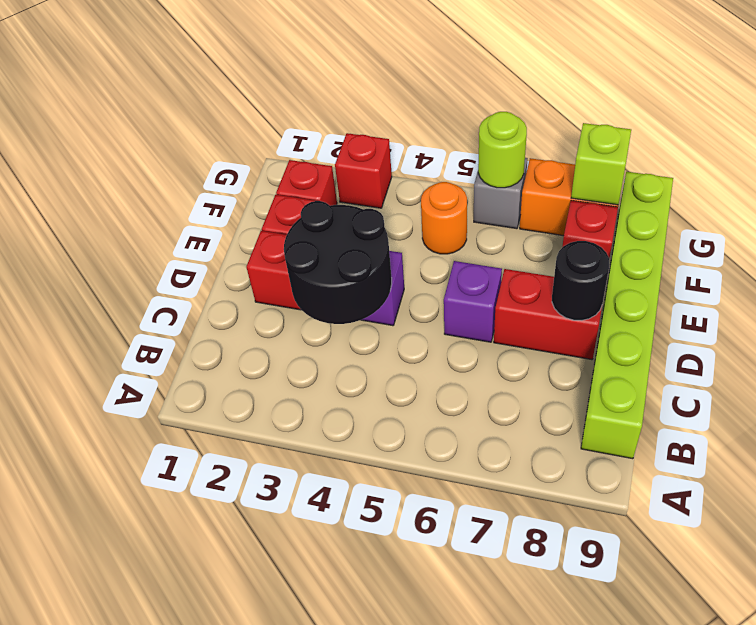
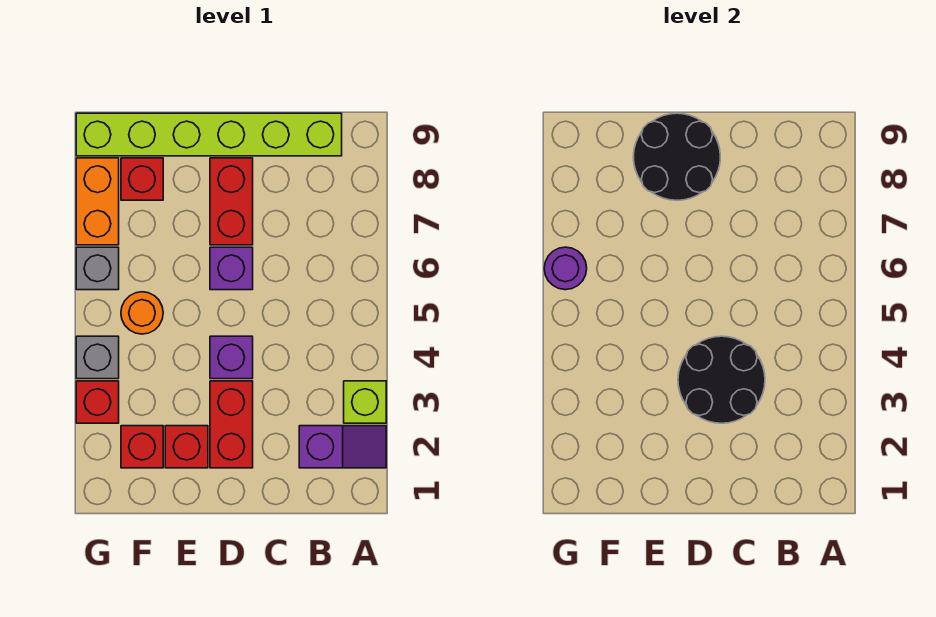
none -> purple 1x2 slope [299,426,386,468]
black 1x1 round brick [552,241,609,320] -> black 2x2 round brick [633,113,720,200]
none -> grey 1x1 brick [76,336,119,379]
lime 1x1 round brick [478,112,527,188] -> purple 1x1 round brick [544,247,587,290]
lime 1x1 brick [571,123,631,205] -> lime 1x1 brick moved to [344,381,386,423]

